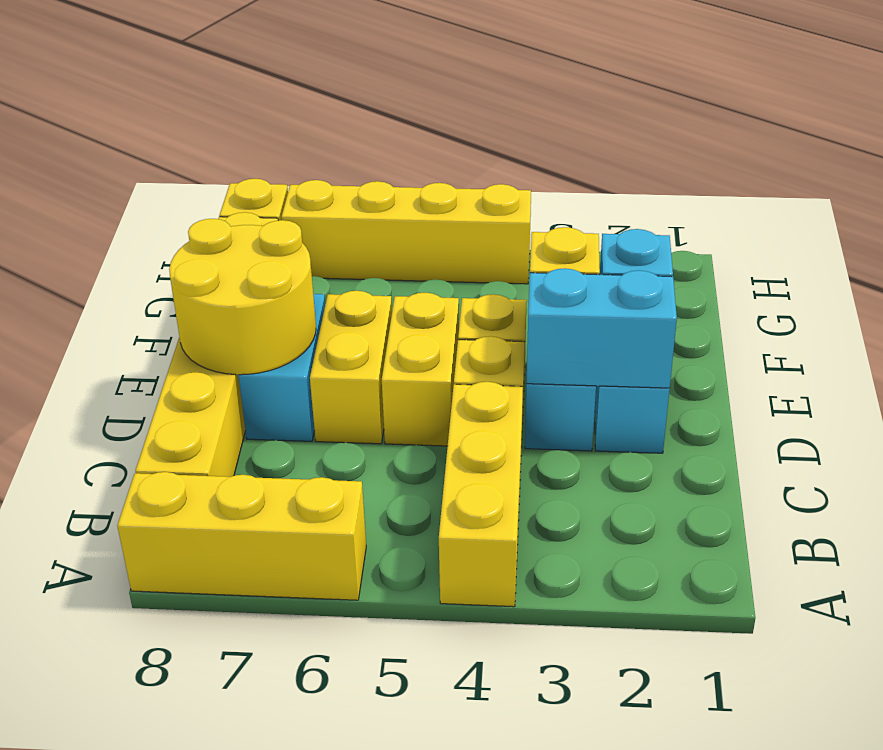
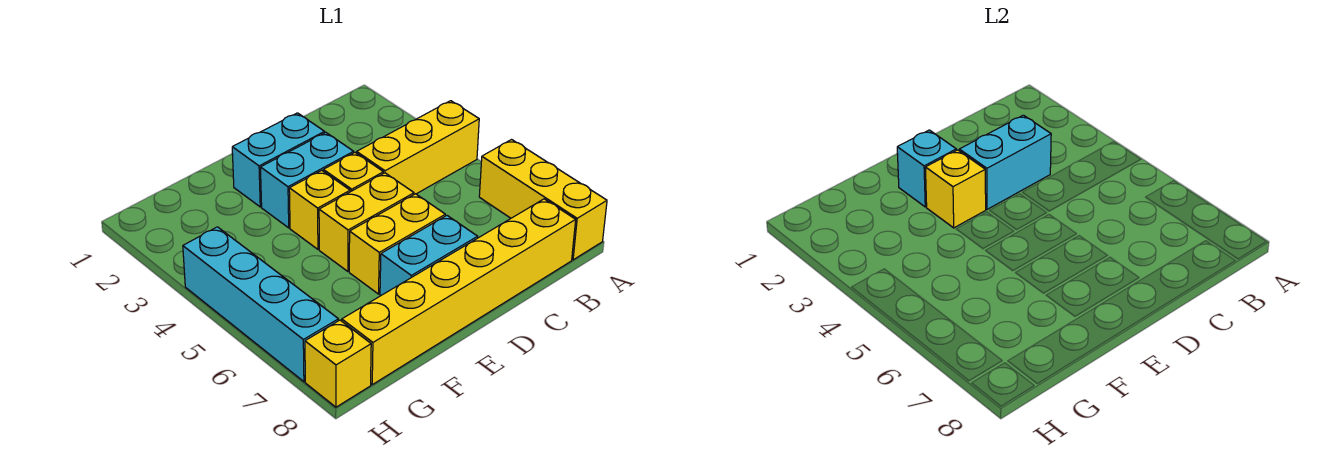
cyan 1x2 brick [527,268,677,388] -> cyan 1x2 brick turned to [959,115,1051,209]
yellow 2x2 round brick [169,219,316,375] -> none
yellow 1x4 brick [282,180,531,284] -> cyan 1x4 brick [183,227,338,382]

